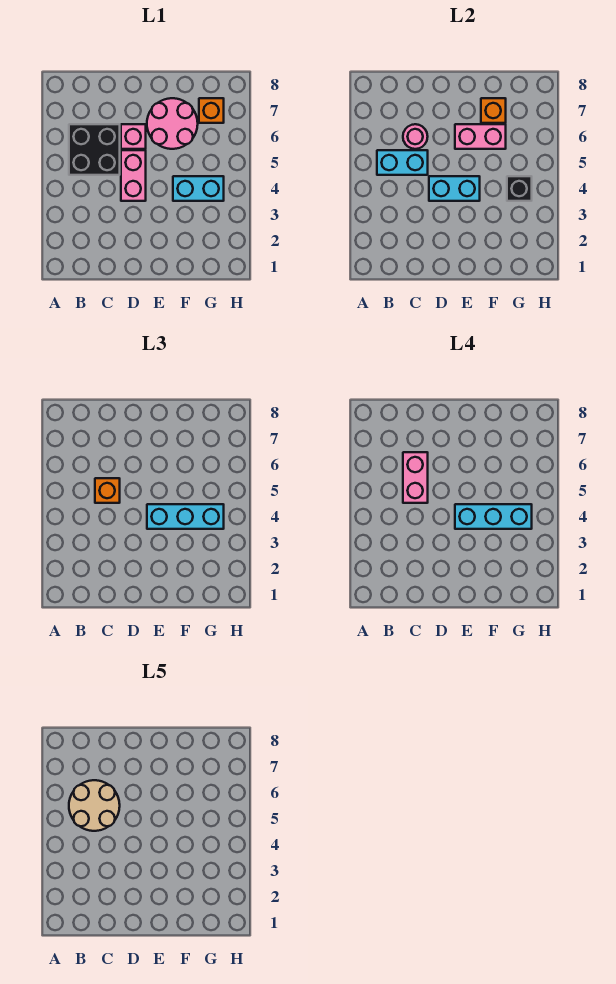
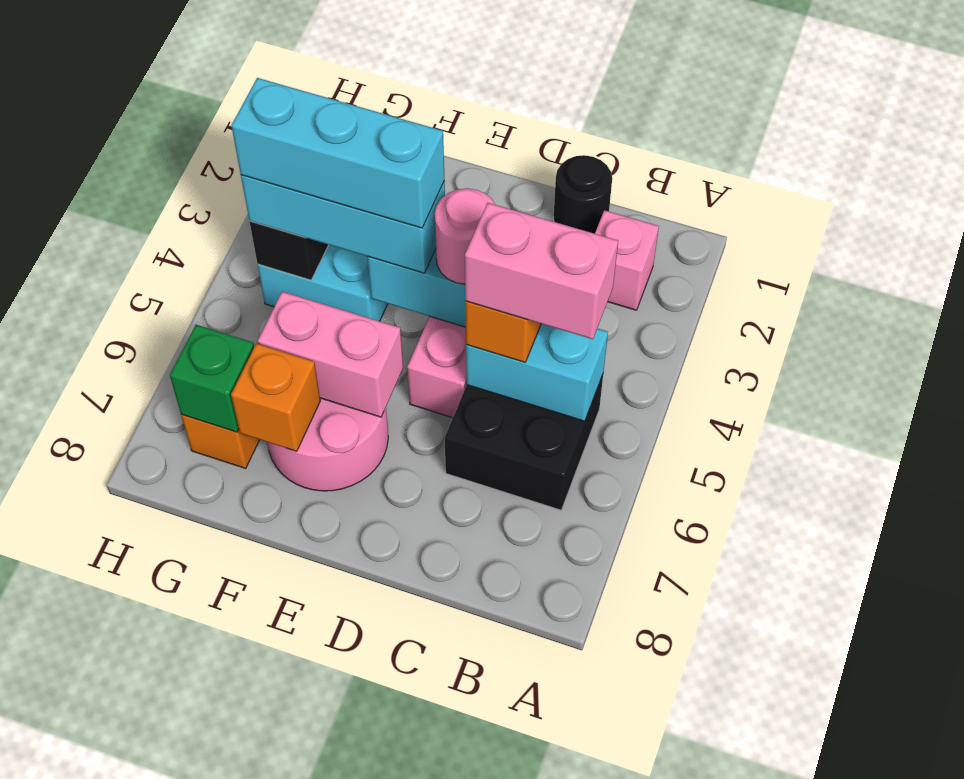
tan 2x2 round brick [69,780,120,831] -> none
none -> black 1x1 round brick [553,155,612,234]
pink 1x2 brick [403,452,428,503] -> pink 1x2 brick turned to [465,203,618,339]
pink 1x1 round brick [403,124,428,149] -> pink 1x1 round brick moved to [435,188,495,284]
pink 1x1 brick [121,124,146,149] -> pink 1x1 brick moved to [595,210,659,310]
none -> green 1x1 brick [170,325,254,432]

